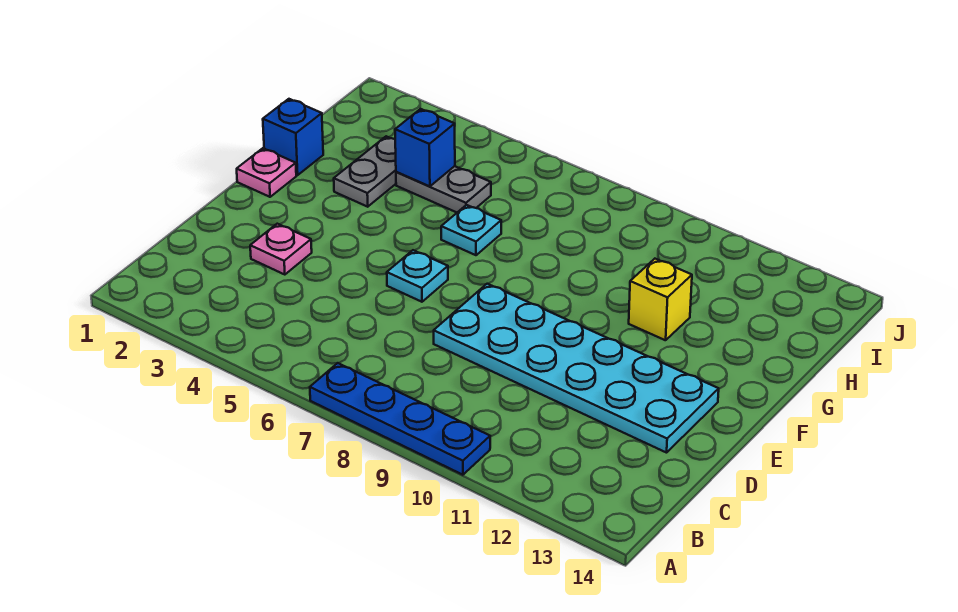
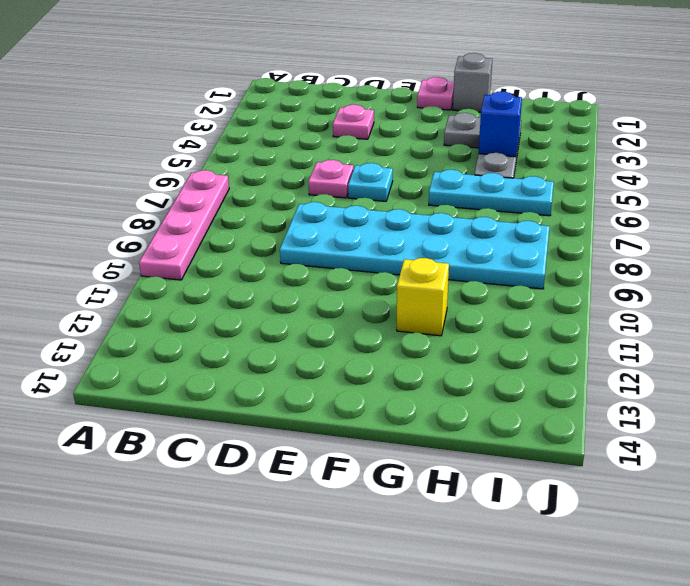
blue 1x4 plate [310,363,490,475] -> pink 1x4 plate [139,170,229,280]
none -> pink 1x1 plate [308,160,354,198]
cyan 2x6 plate [434,284,719,453] -> cyan 2x6 plate turned to [280,202,550,289]
blue 1x1 brick [263,99,323,175] -> grey 1x1 brick [453,53,492,112]
cyan 1x1 plate [441,205,501,255] -> cyan 1x3 plate [429,170,554,216]

